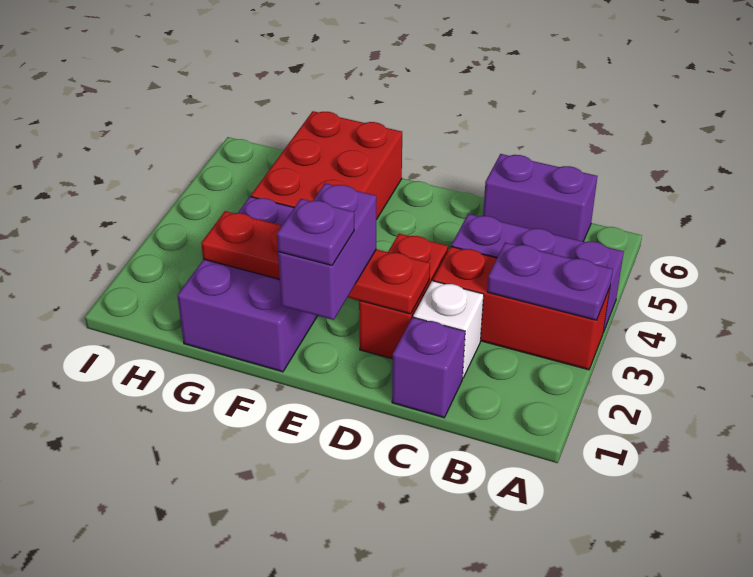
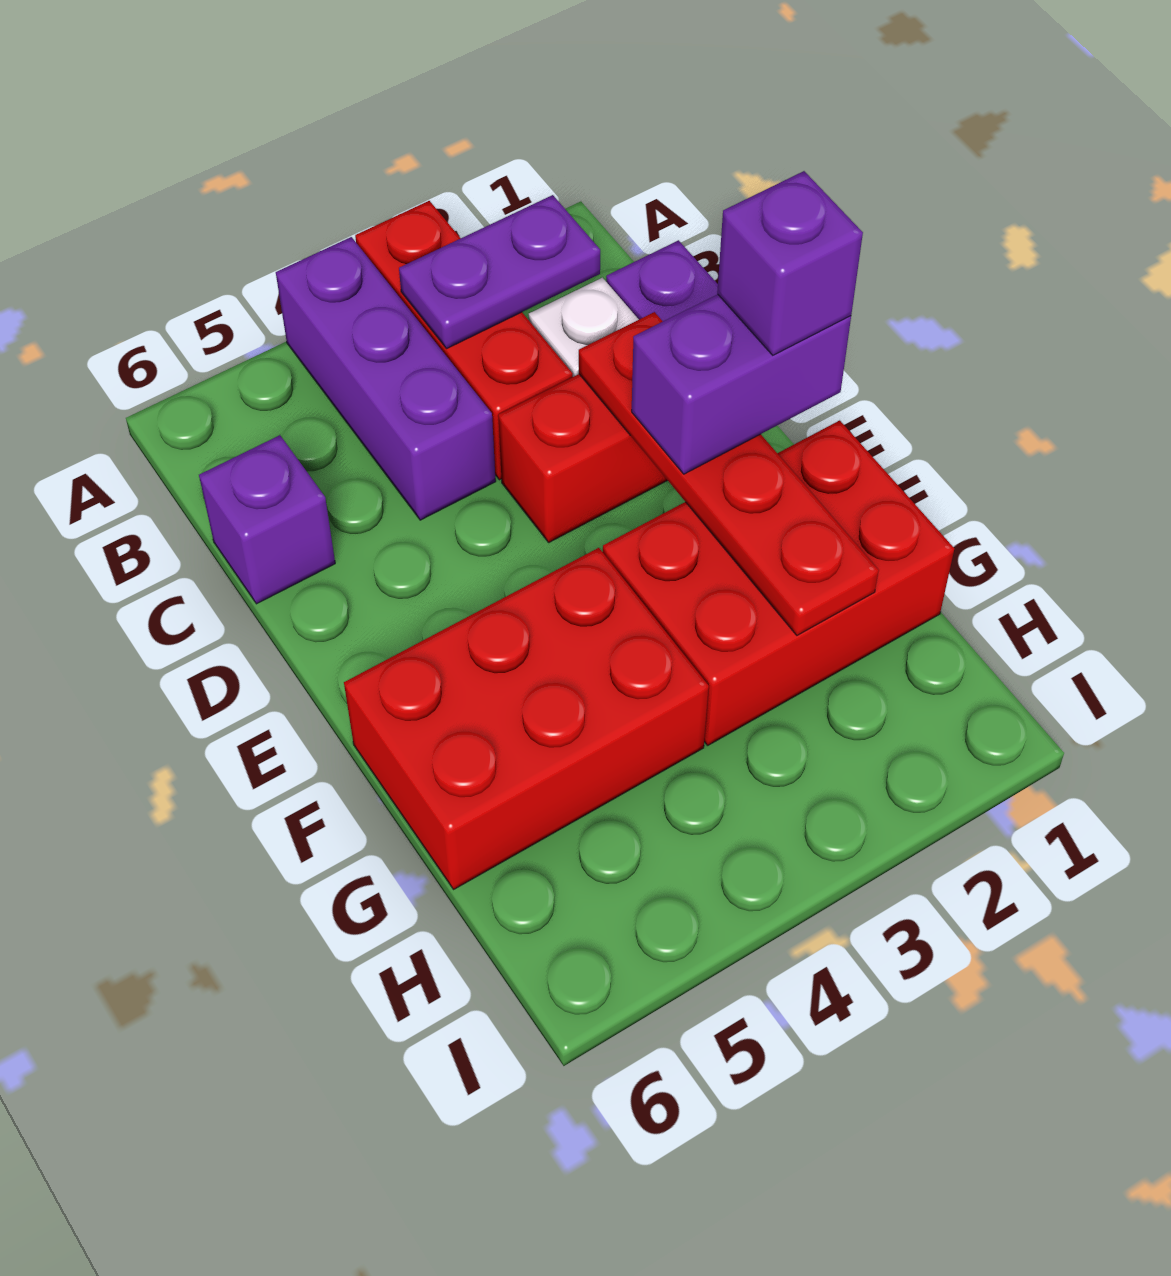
purple 1x2 plate [487,243,613,320] -> purple 1x2 plate turned to [399,195,600,348]
purple 1x2 brick [483,154,597,241] -> purple 1x1 brick [199,435,335,604]
purple 1x1 plate [277,199,354,265] -> purple 1x1 brick [717,171,863,355]
purple 2x3 brick [177,197,317,372] -> red 2x3 brick [603,420,954,745]

